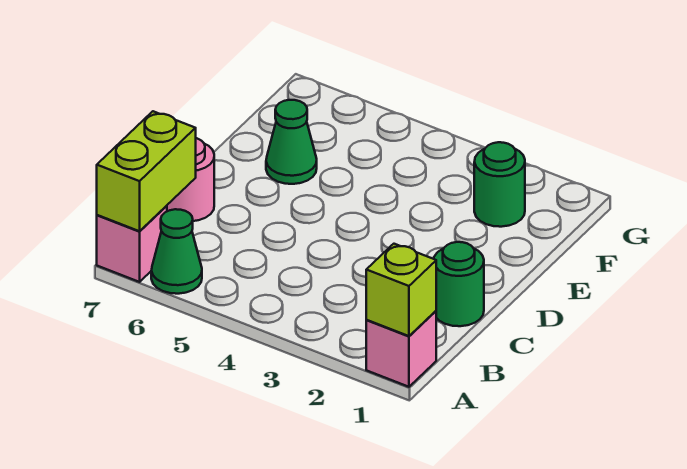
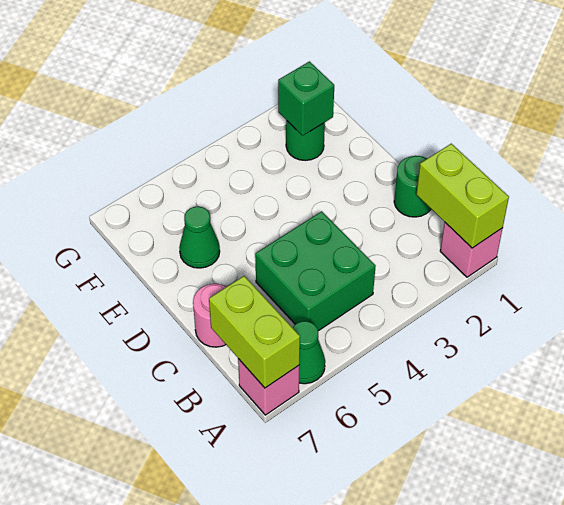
lime 1x1 brick [366,244,436,336] -> lime 1x2 brick [416,144,509,248]
none -> green 2x2 brick [255,211,376,331]
none -> green 1x1 brick [278,61,334,135]

